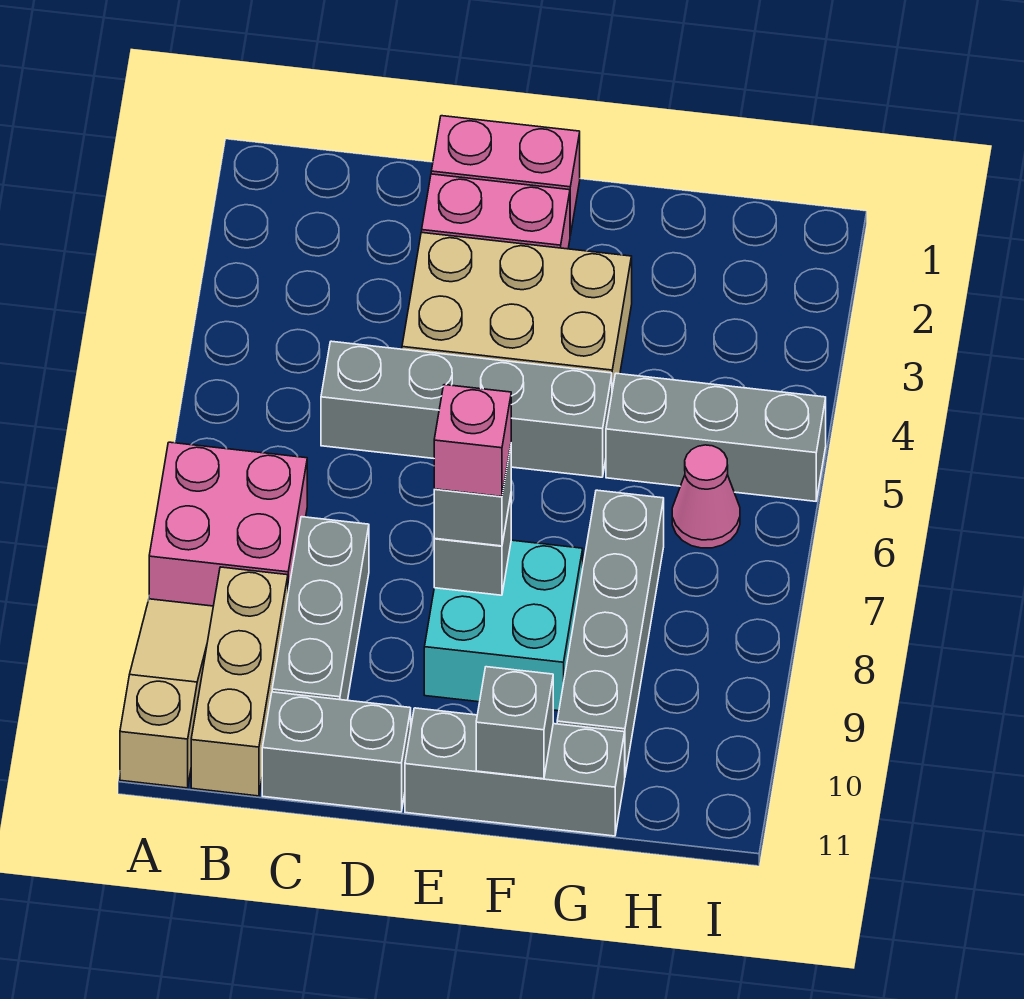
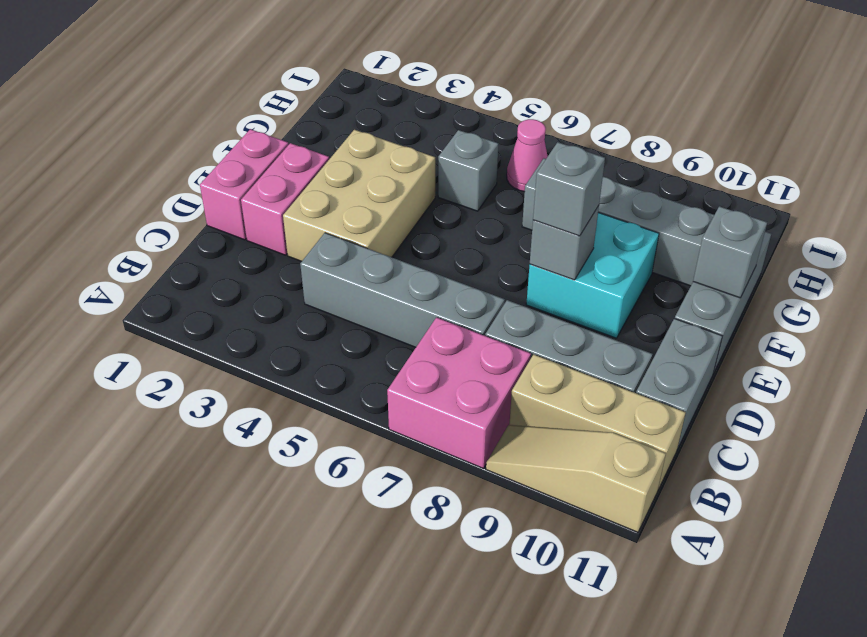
grey 1x4 brick [321,341,612,477] -> grey 1x4 brick turned to [300,233,505,347]
pink 1x1 brick [434,385,511,497] -> none
grey 1x3 brick [606,373,826,501] -> grey 1x1 brick [438,130,498,211]

